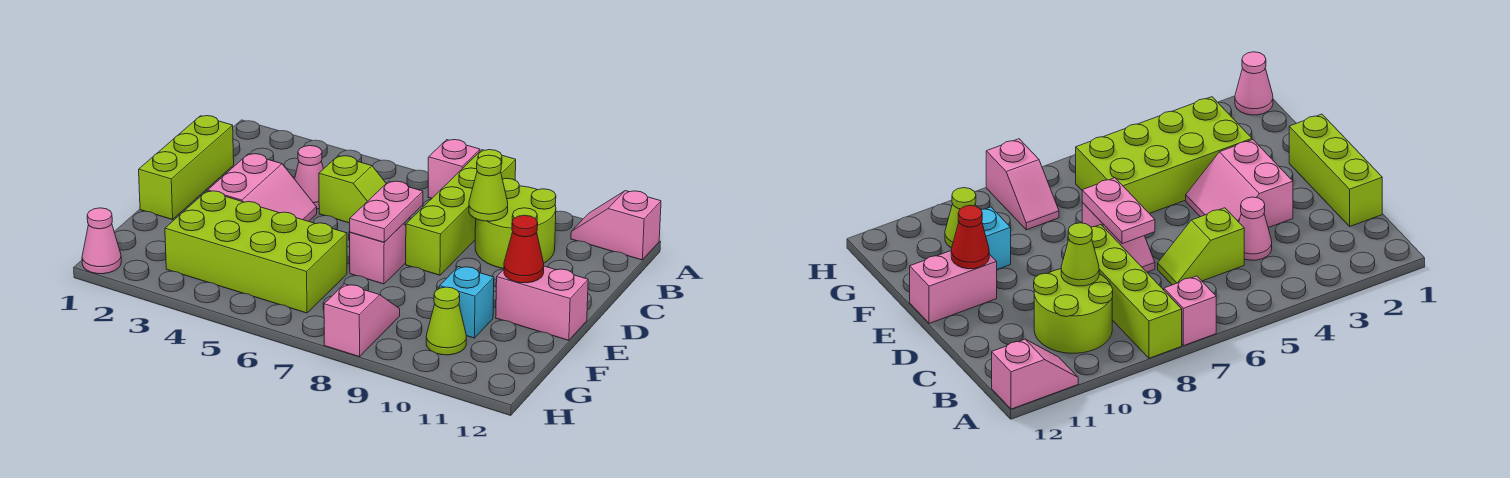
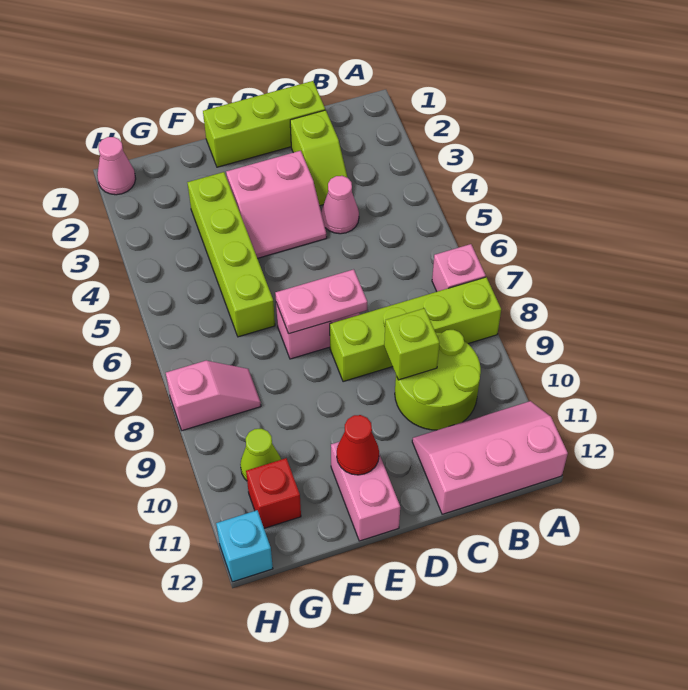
pink 1x2 slope [571,191,661,260] -> pink 2x3 slope [412,401,568,514]
lime 1x2 slope [319,156,386,223] -> lime 1x2 slope moved to [290,110,348,206]
lime 1x1 cone [469,155,508,221] -> lime 1x1 brick [384,308,440,380]
lime 2x4 brick [165,191,347,313] -> lime 1x4 brick [187,172,275,337]
cyan 1x1 brick [439,267,494,338] -> cyan 1x1 brick moved to [216,510,273,582]
none -> red 1x1 brick [246,458,301,528]

